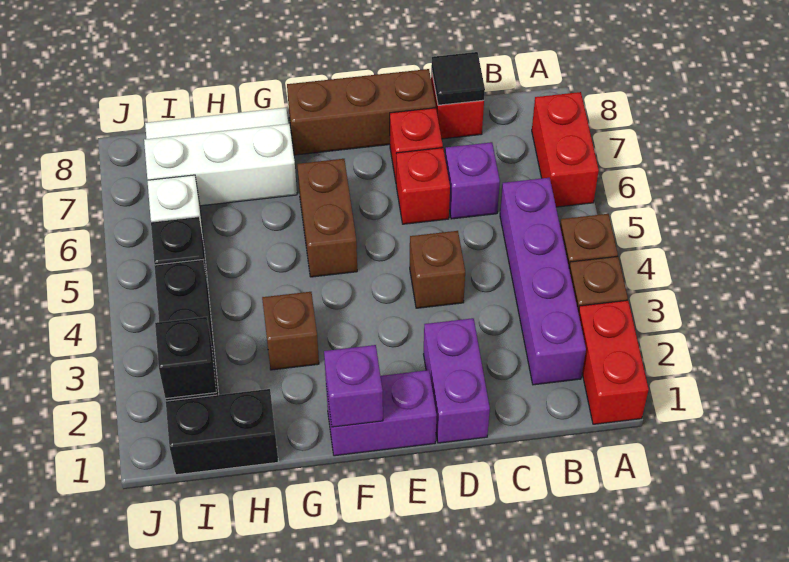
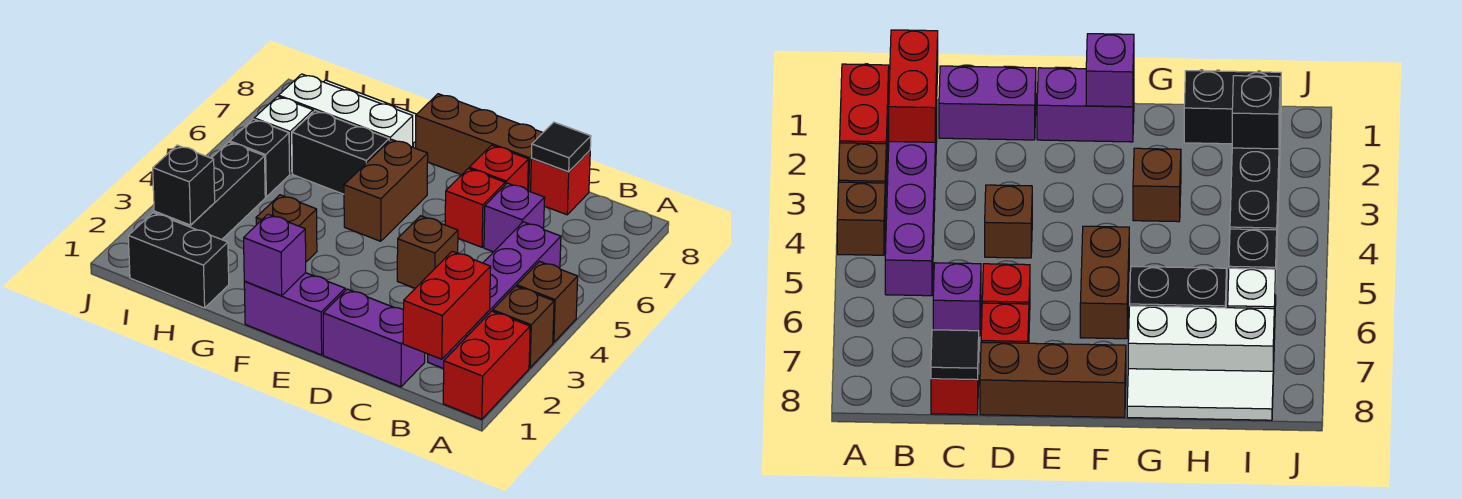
red 1x2 brick [532,92,599,207] -> red 1x2 brick moved to [403,251,491,359]
purple 1x2 brick [424,318,490,443] -> purple 1x2 brick turned to [323,289,425,387]
none -> black 1x2 brick [292,111,389,194]

